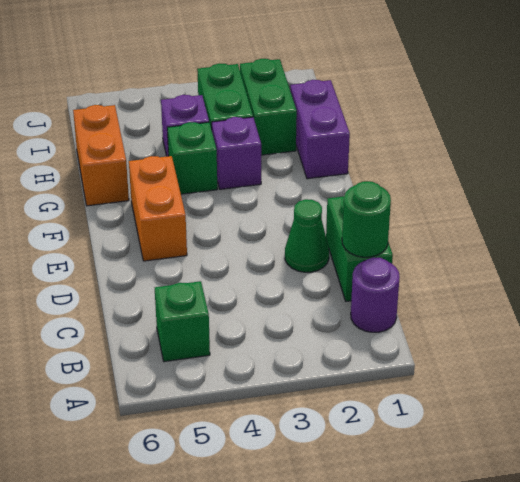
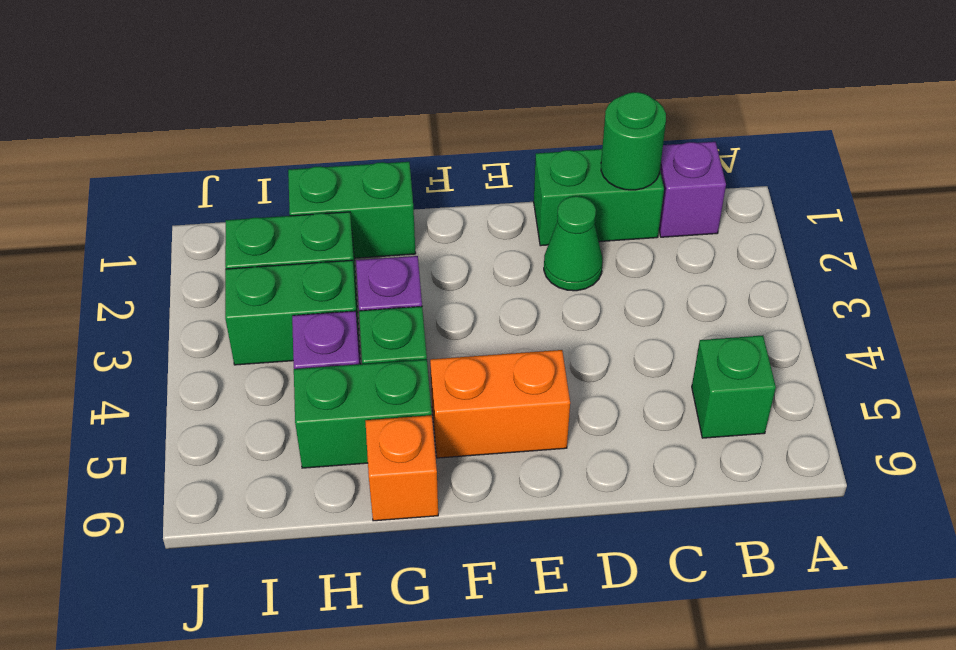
purple 1x1 round brick [351,257,400,332] -> purple 1x1 brick [659,142,726,237]
purple 1x2 brick [290,80,350,179] -> green 1x2 brick [288,162,416,258]
none -> green 1x2 brick [294,360,432,468]
orange 1x2 brick [73,105,129,206] -> orange 1x1 brick [365,415,438,521]

